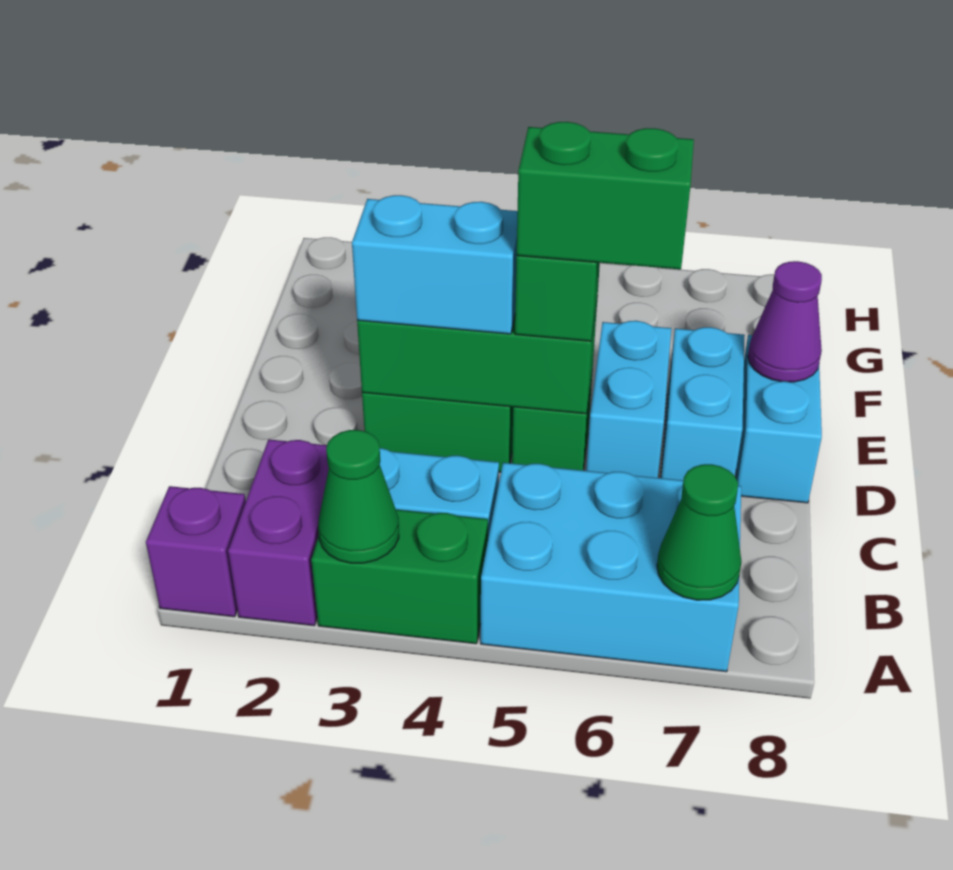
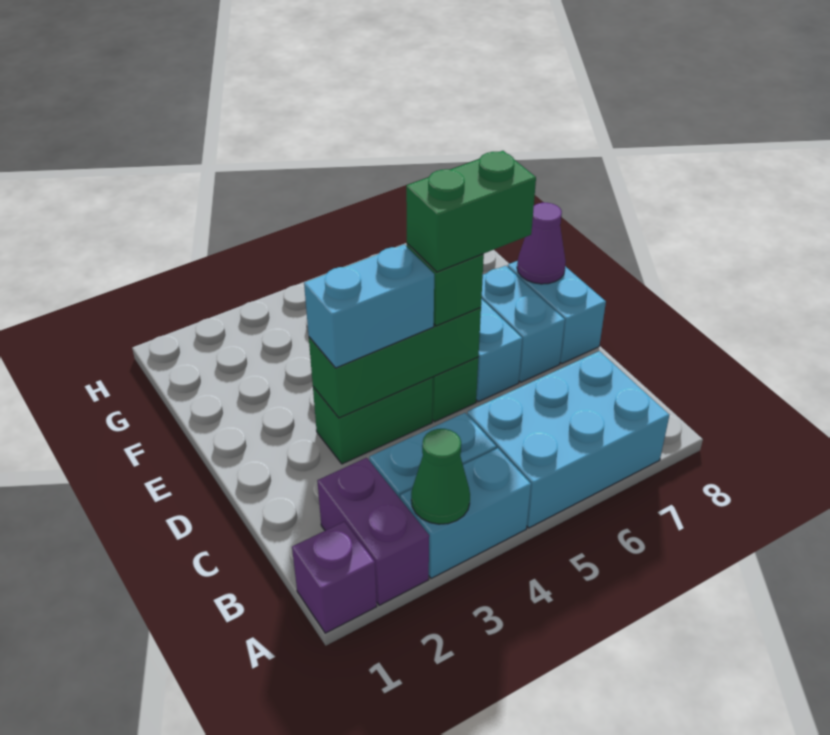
green 1x2 brick [311,510,488,644] -> cyan 1x2 brick [400,448,531,578]
green 1x1 cone [657,464,741,600] -> none

